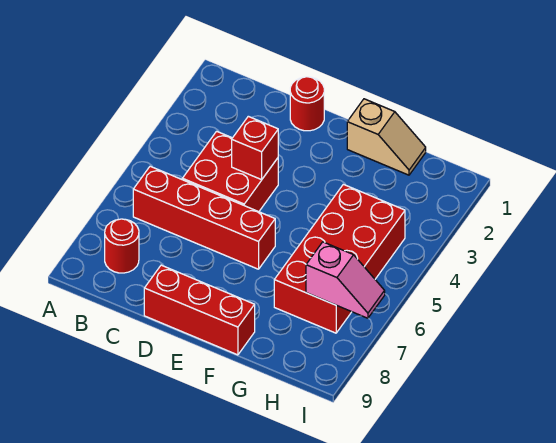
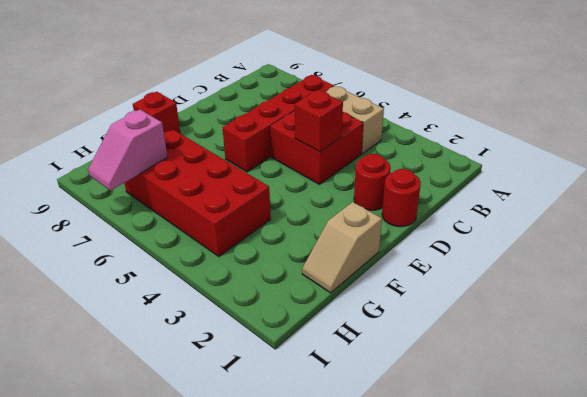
none -> tan 1x2 brick [326,86,384,154]
red 1x1 round brick [105,219,139,273] -> red 1x1 round brick moved to [354,154,391,210]
red 1x3 brick [144,265,255,355] -> red 1x1 brick [133,92,180,133]

